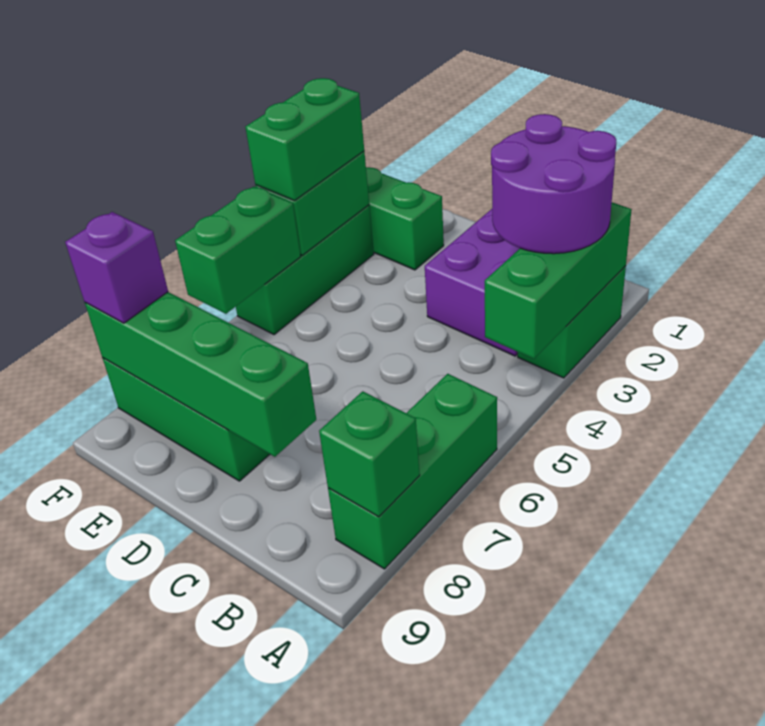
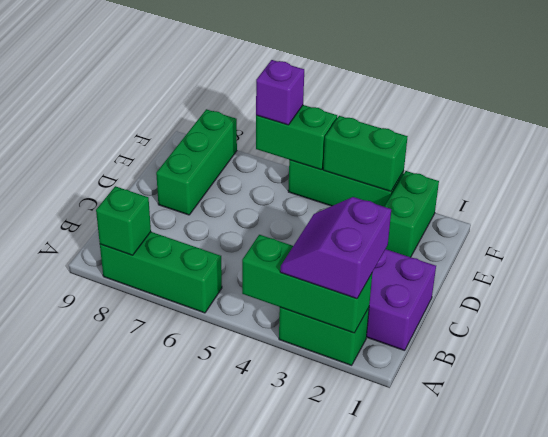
purple 2x2 round brick [491,114,616,254] -> purple 2x2 slope [280,197,391,299]
green 1x4 brick [85,292,316,457] -> none
green 1x2 brick [245,78,364,201] -> none
purple 1x1 brick [65,212,168,323] -> purple 1x1 brick moved to [256,60,304,125]

